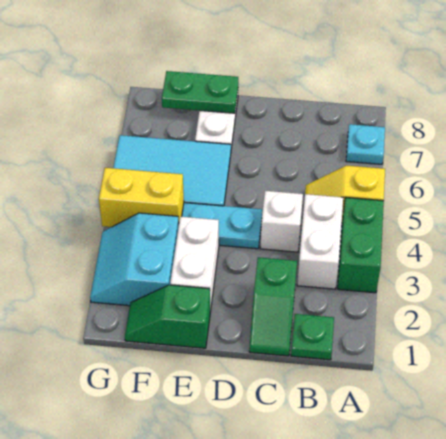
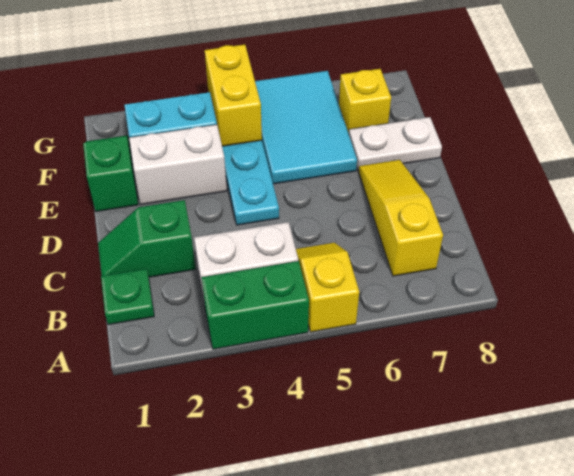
cyan 1x1 plate [346,124,385,164] -> none
none -> yellow 1x3 slope [359,160,443,276]
white 1x1 brick [260,191,303,252] -> none
green 1x2 plate [162,71,238,113] -> none
none -> yellow 1x1 brick [339,69,391,134]

